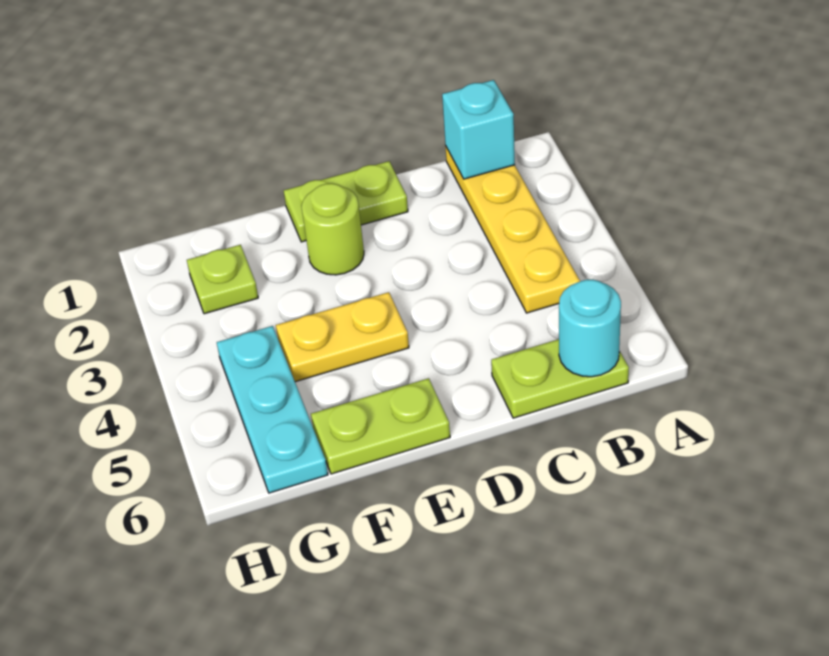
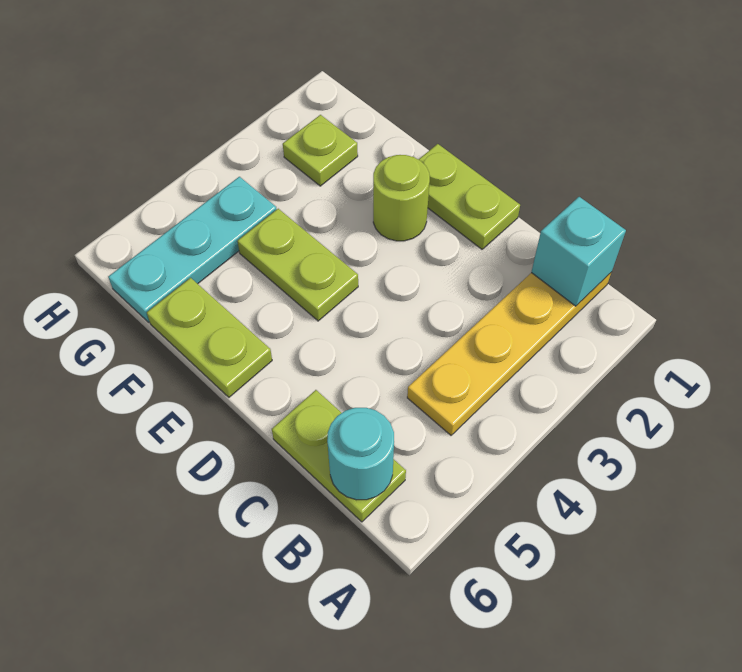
yellow 1x2 plate [276,292,409,382] -> lime 1x2 plate [237,209,358,321]

